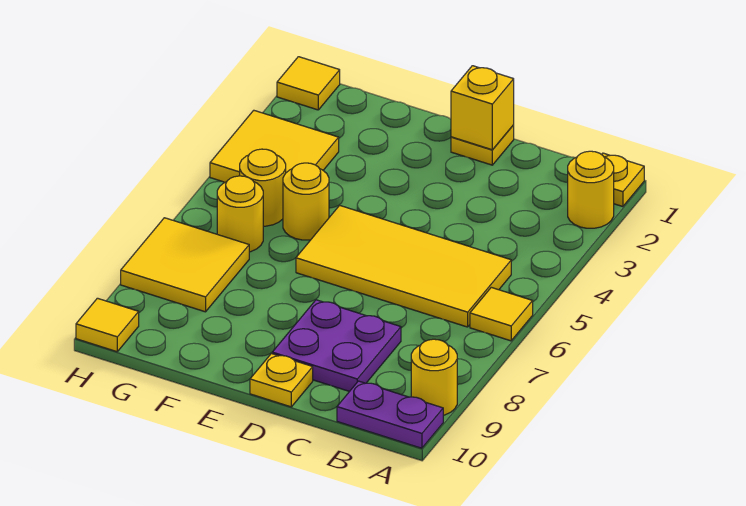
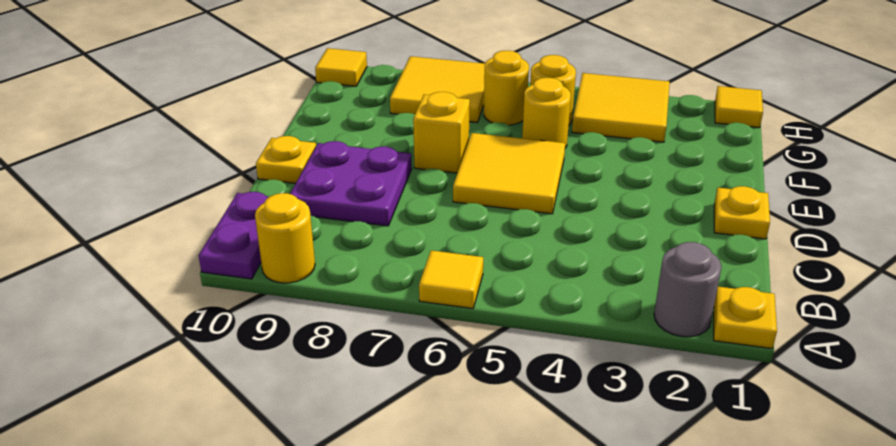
yellow 1x1 round brick [568,151,614,228] -> grey 1x1 round brick [654,242,722,337]
yellow 2x4 tile [296,205,511,327] -> yellow 2x2 tile [453,133,565,214]
yellow 1x1 brick [451,66,514,150] -> yellow 1x1 brick moved to [413,92,470,173]

